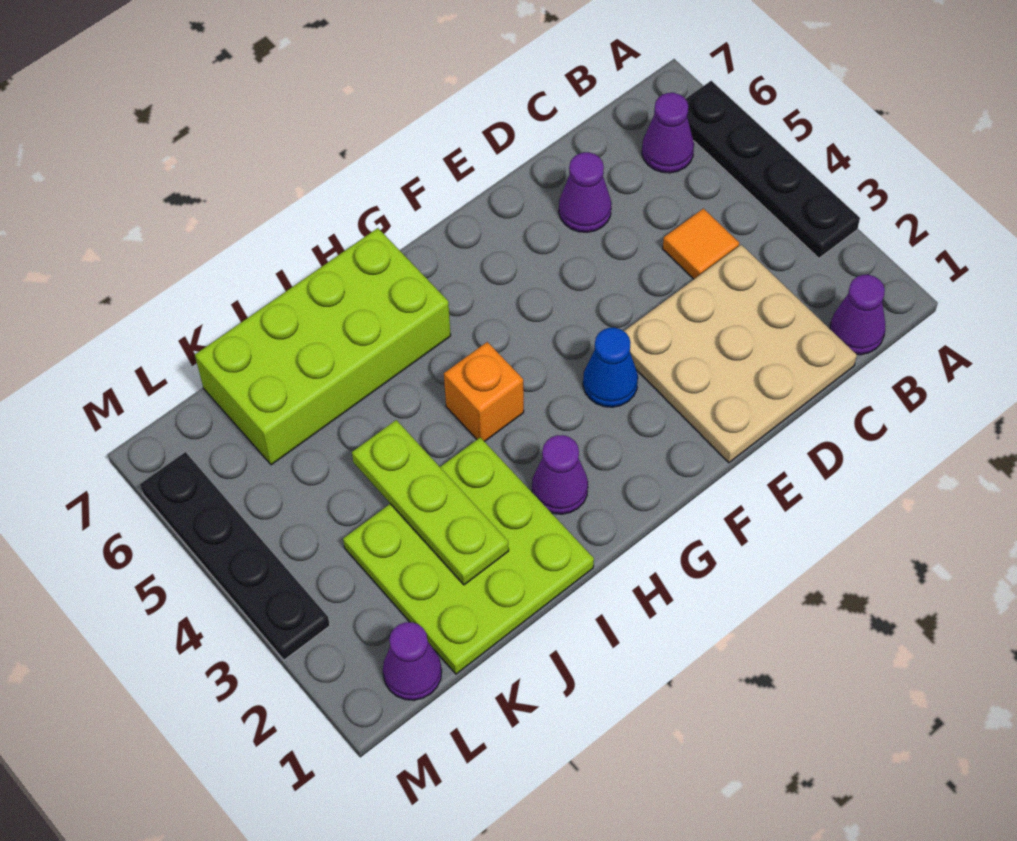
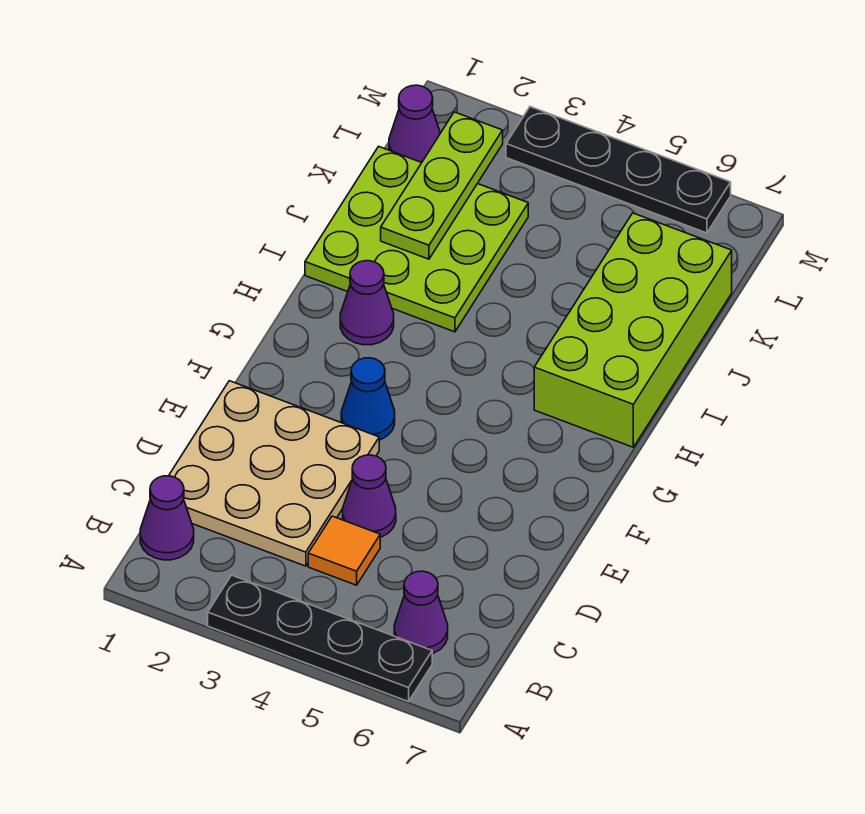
purple 1x1 cone [559,152,612,232] -> purple 1x1 cone moved to [343,455,396,537]
orange 1x1 brick [444,342,524,442] -> none
lime 1x3 plate [352,420,509,585] -> lime 1x3 plate turned to [381,112,503,259]

